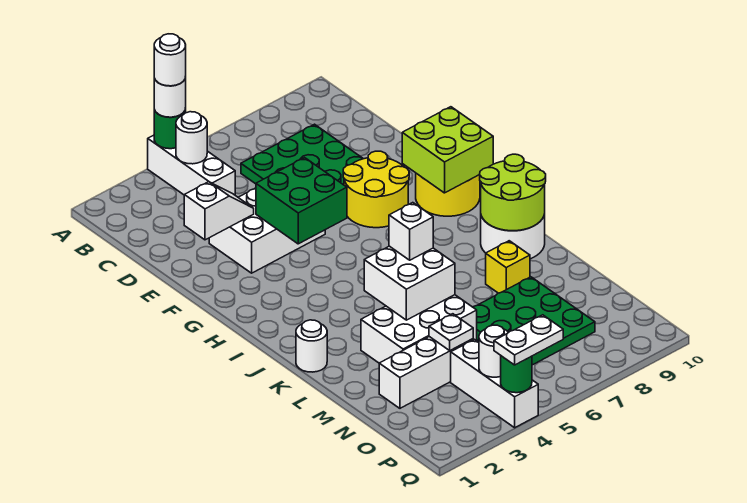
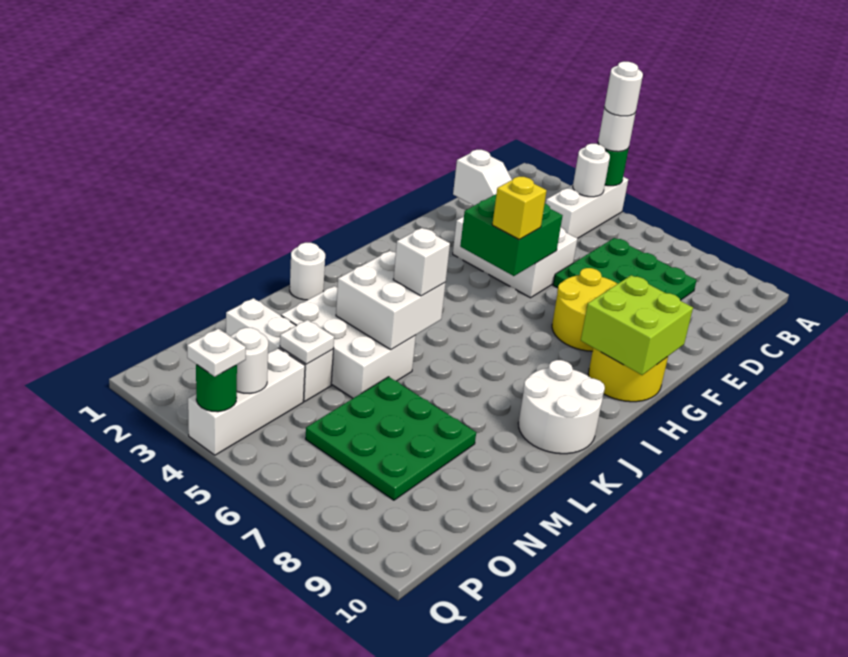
lime 2x2 round brick [480,154,546,231] -> none
yellow 1x1 brick [486,241,530,293] -> yellow 1x1 brick moved to [492,177,547,240]
white 1x2 plate [494,315,563,365] -> white 1x1 plate [187,329,246,377]

